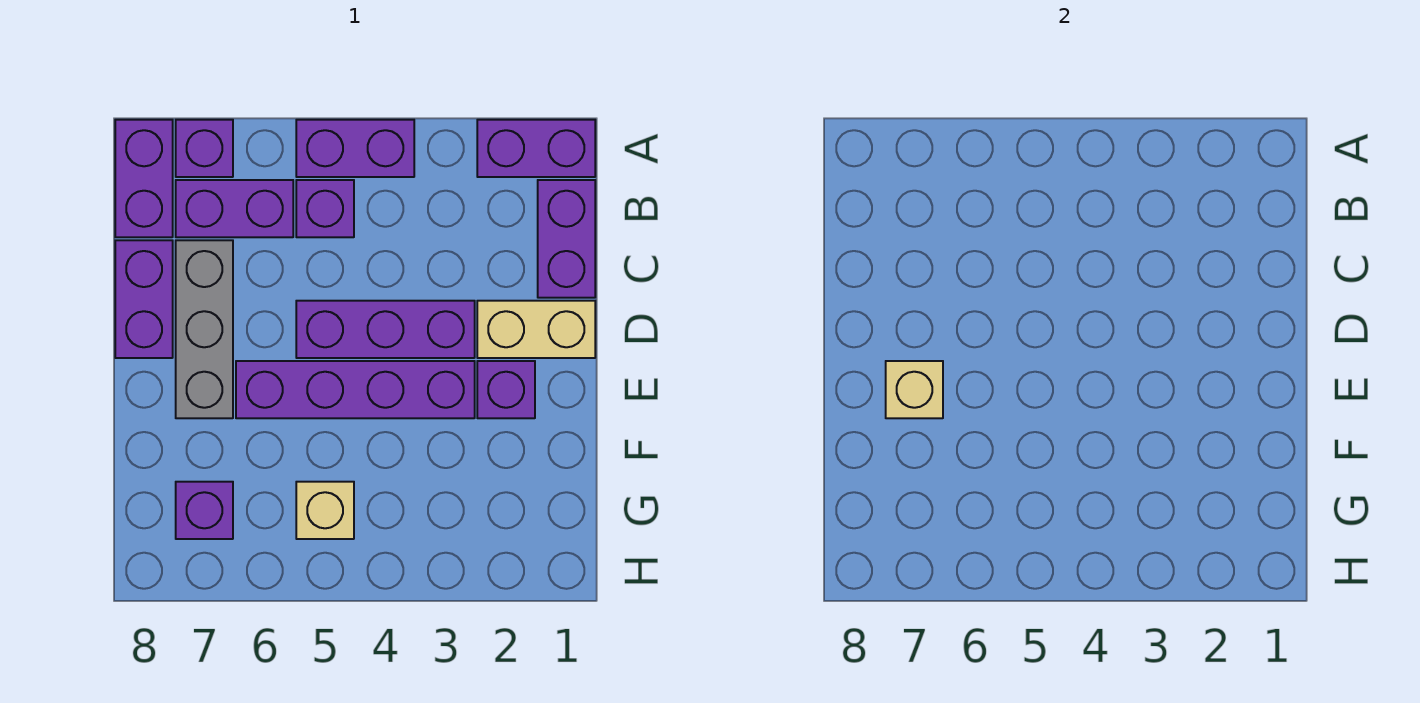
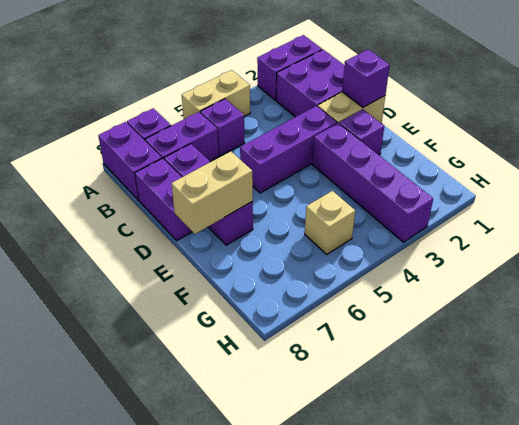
purple 1x2 brick [296,120,414,177] -> tan 1x2 brick [182,70,250,119]
purple 1x2 brick [538,180,595,298] -> purple 2x2 brick [276,50,345,117]
grey 1x3 brick [176,240,233,418] -> purple 1x3 brick [164,144,253,245]
purple 1x4 brick [236,361,475,418] -> purple 1x4 brick turned to [312,123,433,242]
tan 1x1 brick [886,361,943,418] -> tan 1x2 brick [171,151,253,234]
purple 1x1 brick [176,482,233,539] -> purple 1x1 brick moved to [342,50,390,107]

